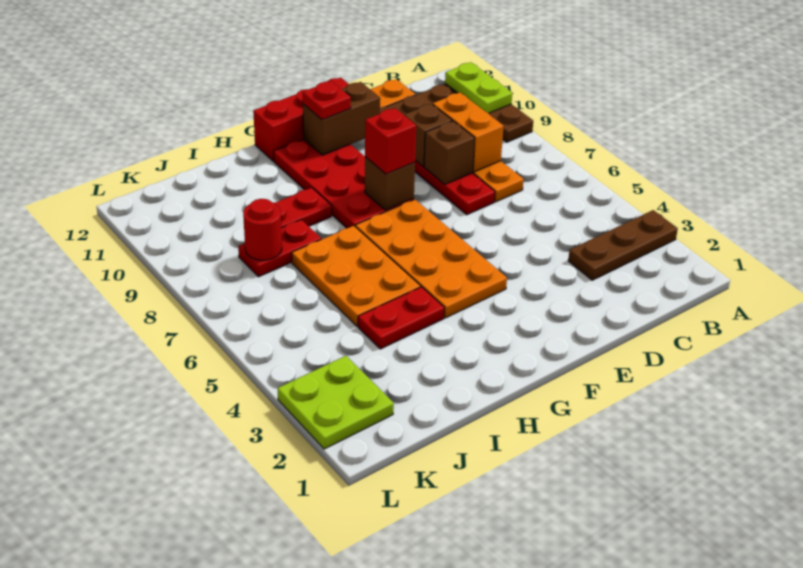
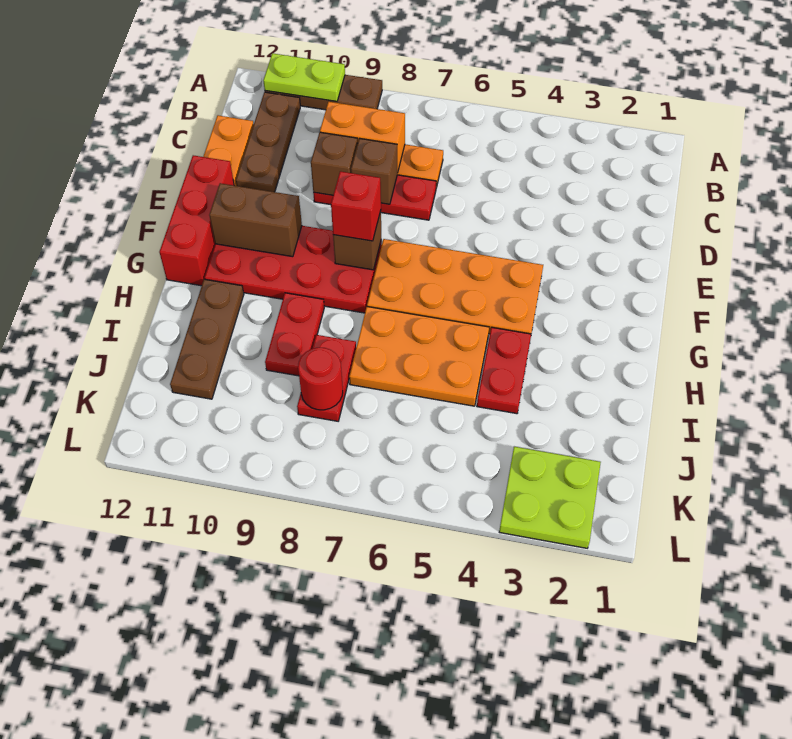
brown 1x3 plate [568,210,678,280] -> brown 1x3 plate moved to [170,279,244,399]
brown 1x2 brick [303,82,380,155] -> brown 1x2 brick turned to [209,183,302,257]
red 1x1 plate [303,81,351,120] -> none

